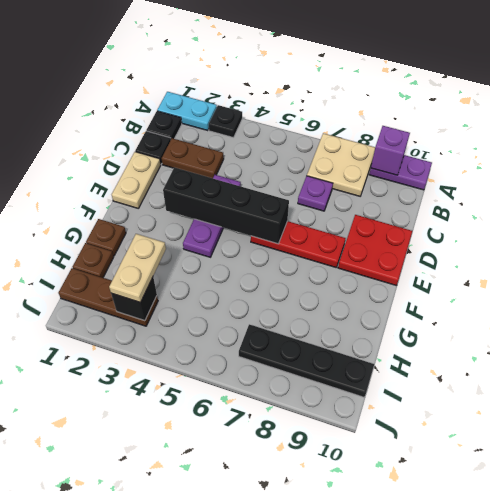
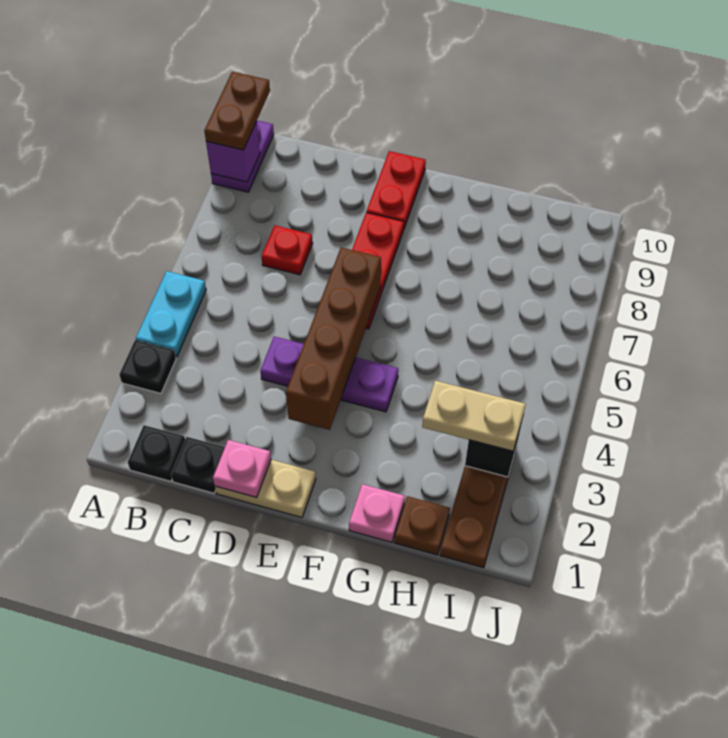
cyan 1x2 plate [157,92,217,130] -> cyan 1x2 plate moved to [136,271,206,357]
tan 2x2 plate [307,133,375,196] -> none
brown 1x2 plate [162,138,224,178] -> brown 1x2 plate moved to [204,72,270,150]
purple 1x1 plate [298,176,333,211] -> red 1x1 plate [262,225,313,275]
none -> pink 1x1 plate [213,440,271,497]
red 2x2 plate [338,215,412,285] -> red 1x2 plate [367,151,426,228]
black 1x4 brick [163,167,289,244] -> brown 1x4 brick [286,247,381,430]
brown 1x1 plate [86,219,126,256] -> pink 1x1 plate [349,484,405,542]
black 1x4 plate [239,324,374,397] -> none

